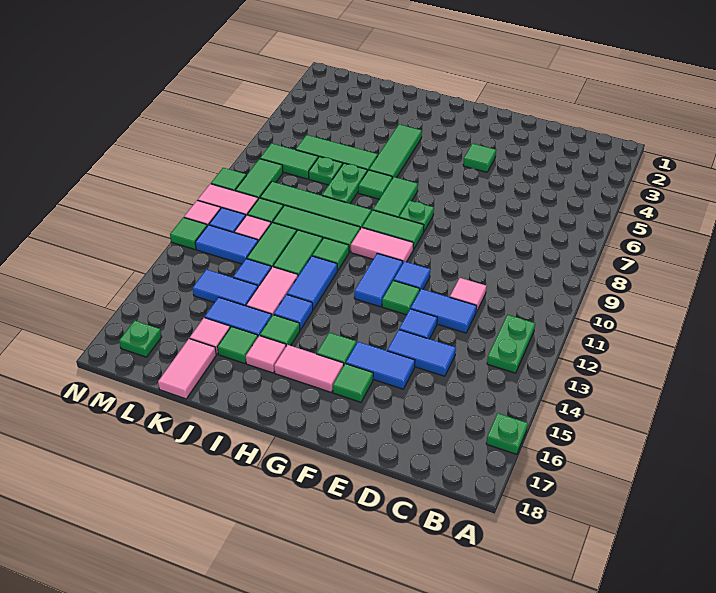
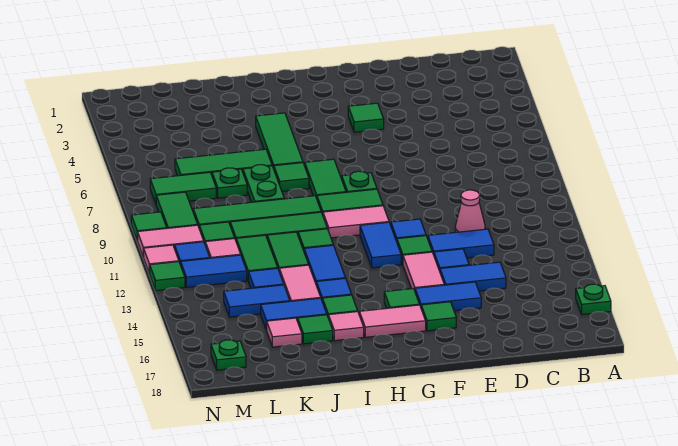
green 1x2 plate [487,315,535,373] -> none
pink 1x1 tile [450,278,486,312] -> pink 1x1 cone [455,190,485,232]
pink 1x2 tile [158,339,216,399] -> pink 1x2 tile moved to [403,252,444,291]

